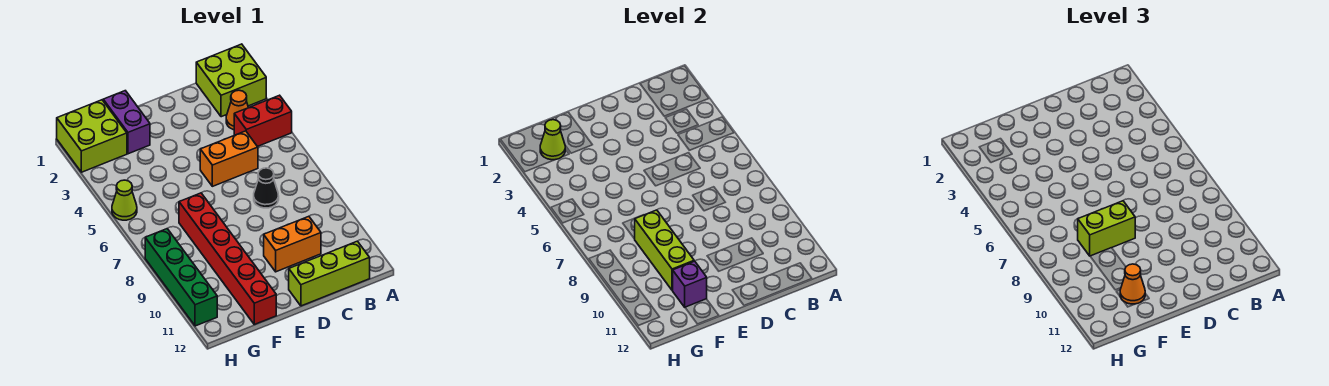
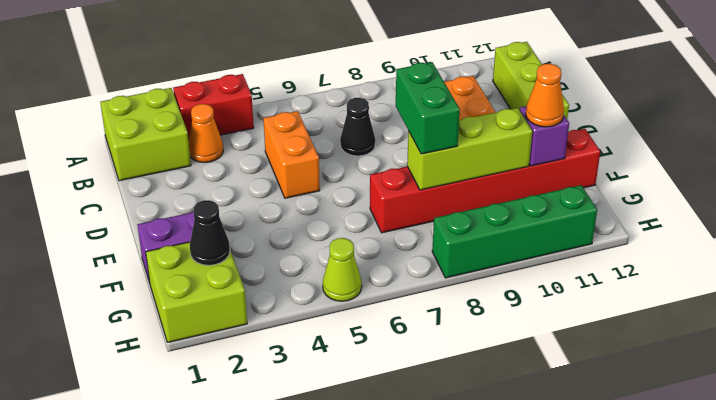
red 1x2 brick [234,95,292,147] -> red 1x2 brick turned to [173,74,254,141]
lime 1x2 brick [1078,201,1135,256] -> green 1x2 brick [396,62,460,154]
lime 1x1 cone [540,120,565,160] -> black 1x1 cone [190,200,230,265]

